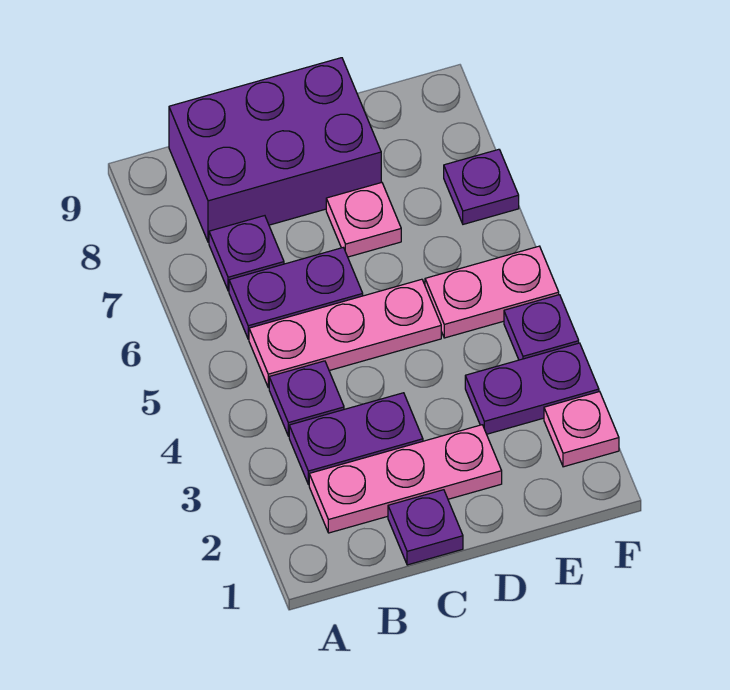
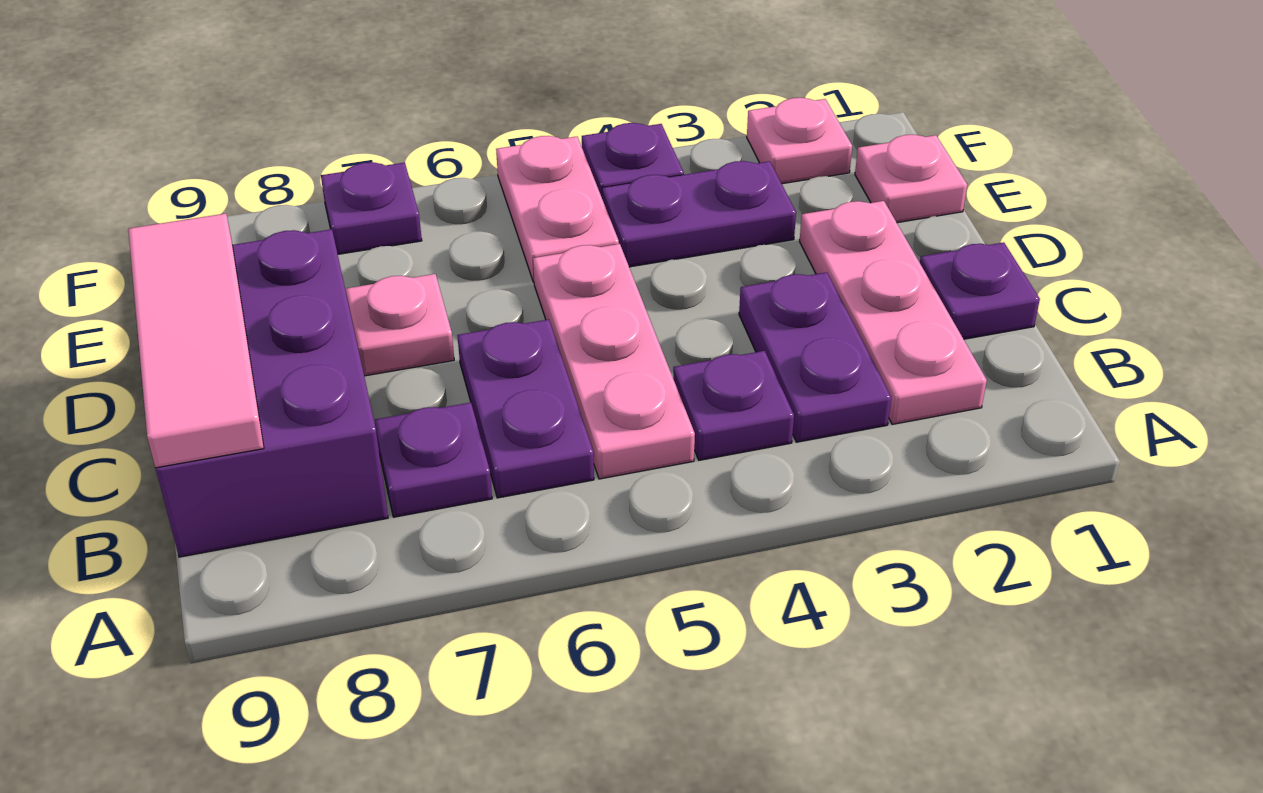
none -> pink 1x3 tile [128,214,264,468]
none -> pink 1x1 plate [855,135,967,223]
purple 1x2 plate [465,343,599,434] -> purple 1x2 plate turned to [602,161,796,267]

